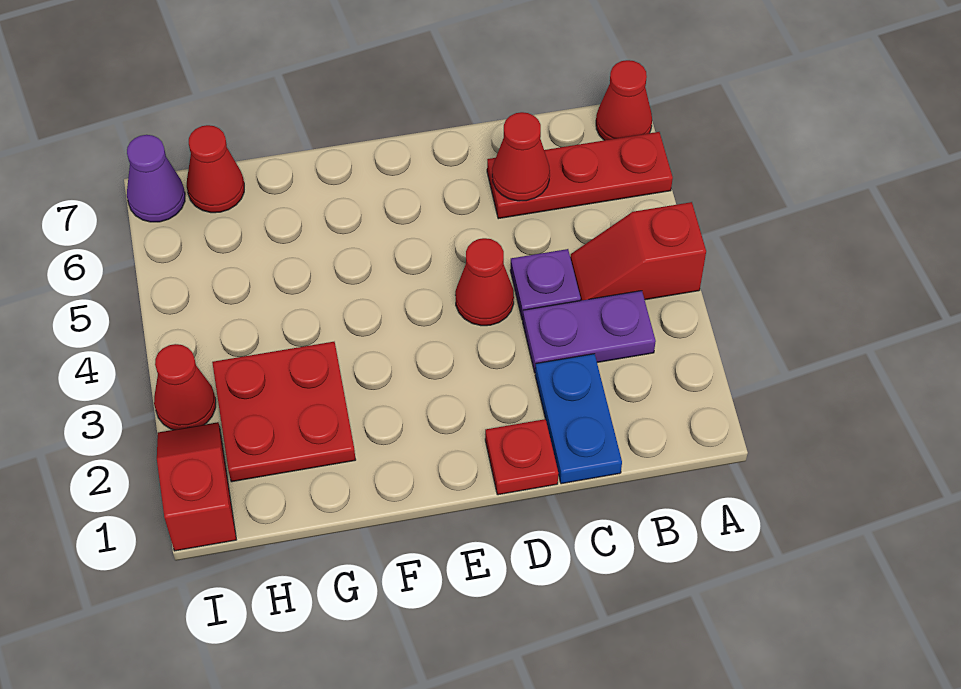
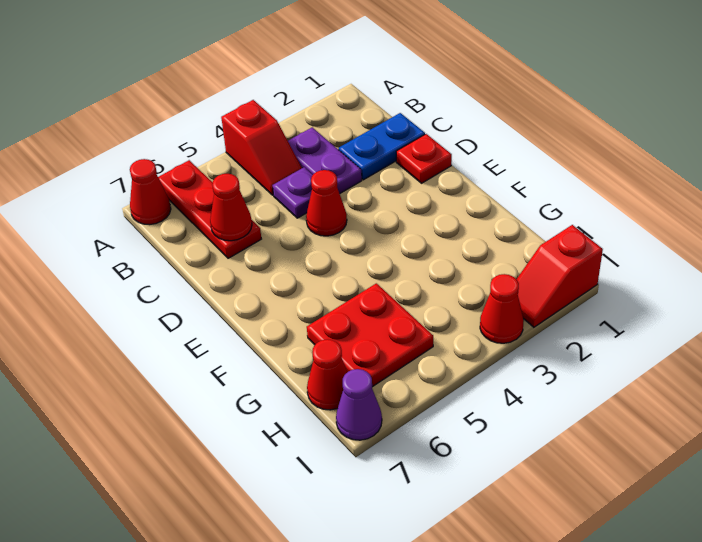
red 2x2 plate [212,342,356,482] -> red 2x2 plate moved to [307,283,433,387]

